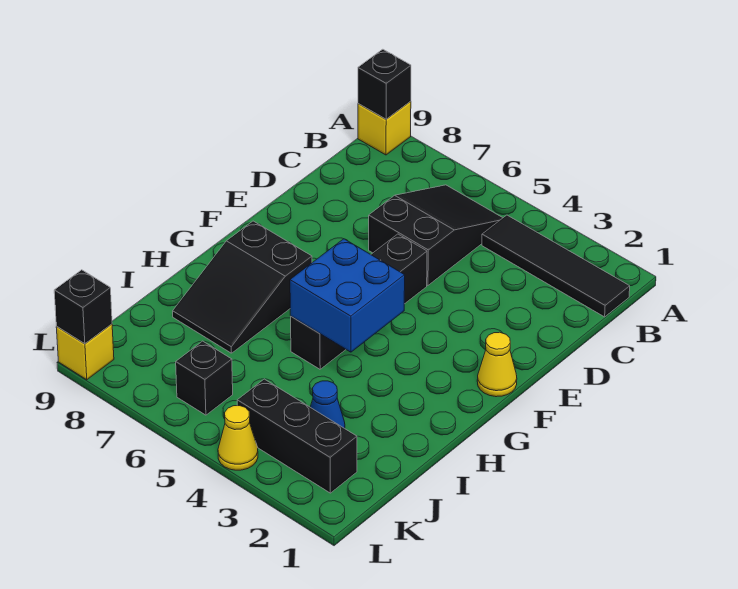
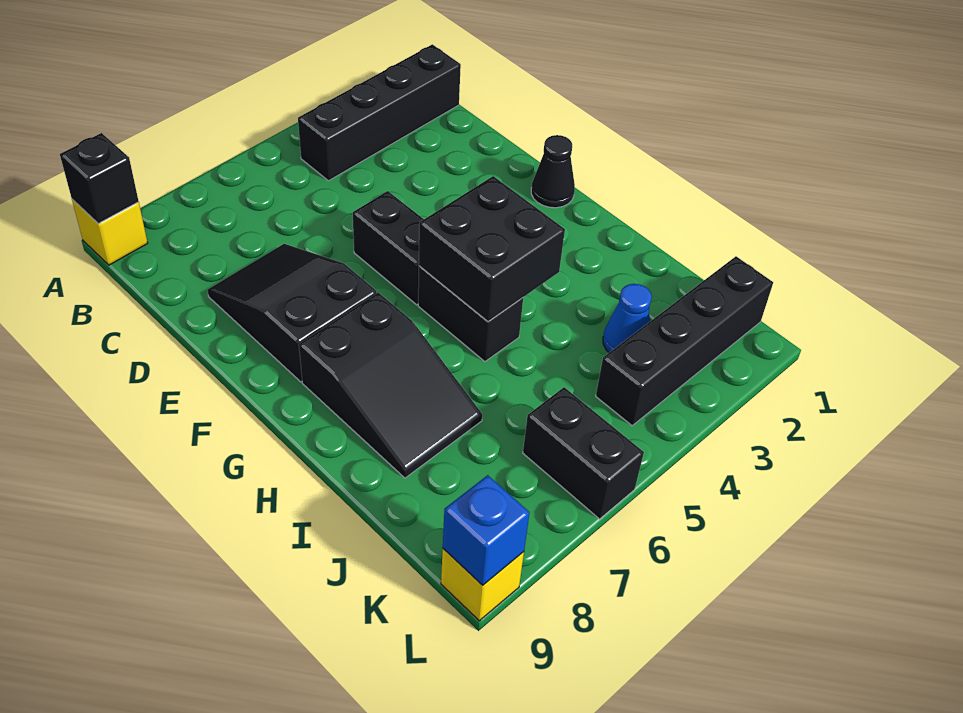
black 1x4 tile [482,215,630,317] -> black 1x4 brick [298,44,461,181]
black 2x3 slope [369,185,503,285] -> black 2x3 slope moved to [207,244,377,382]
yellow 1x1 cone [477,332,517,397] -> black 1x1 cone [531,135,575,208]
blue 2x2 brick [290,239,405,352] -> black 2x2 brick [419,176,565,322]
black 1x3 brick [237,379,357,493] -> black 1x4 brick [596,256,773,426]
black 1x1 brick [176,341,233,415] -> black 1x2 brick [523,387,644,519]
yellow 1x1 cone [218,406,258,470] -> none
black 1x1 brick [54,270,112,344] -> blue 1x1 brick [443,475,529,585]

